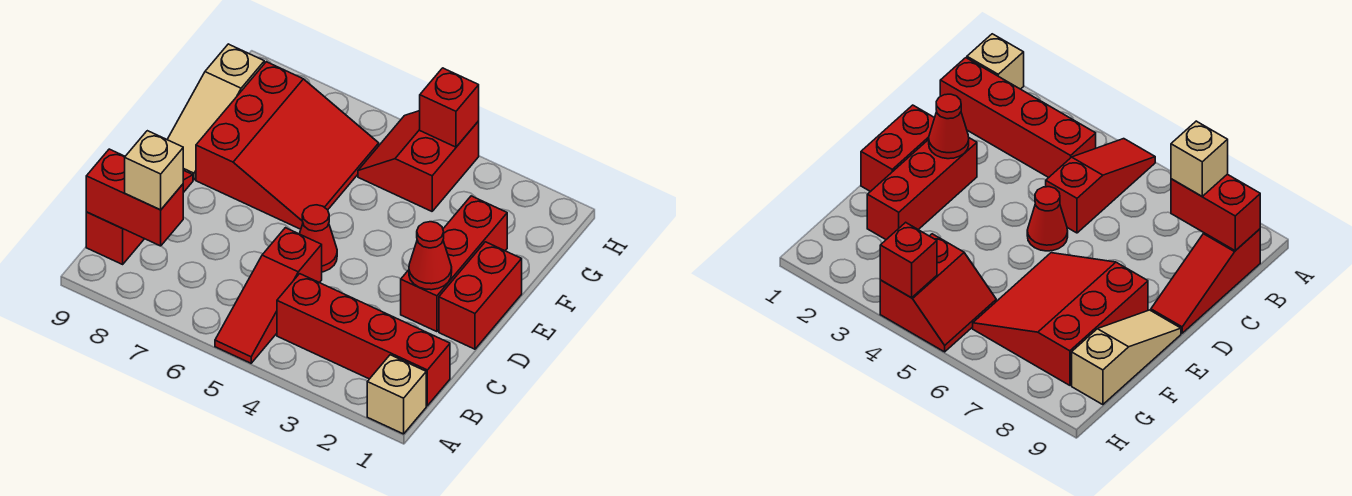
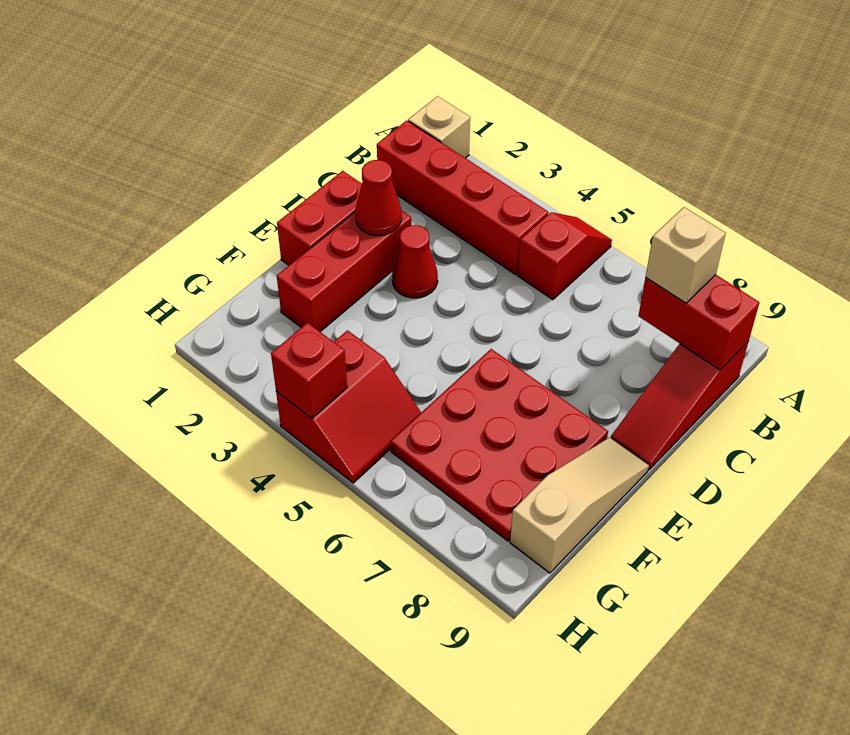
red 1x3 slope [215,228,322,363] -> red 1x2 slope [518,212,612,300]
red 1x1 cone [300,205,337,272] -> red 1x1 cone moved to [392,225,438,298]
red 3x3 slope [196,62,379,229] -> red 3x3 plate [391,349,608,541]

